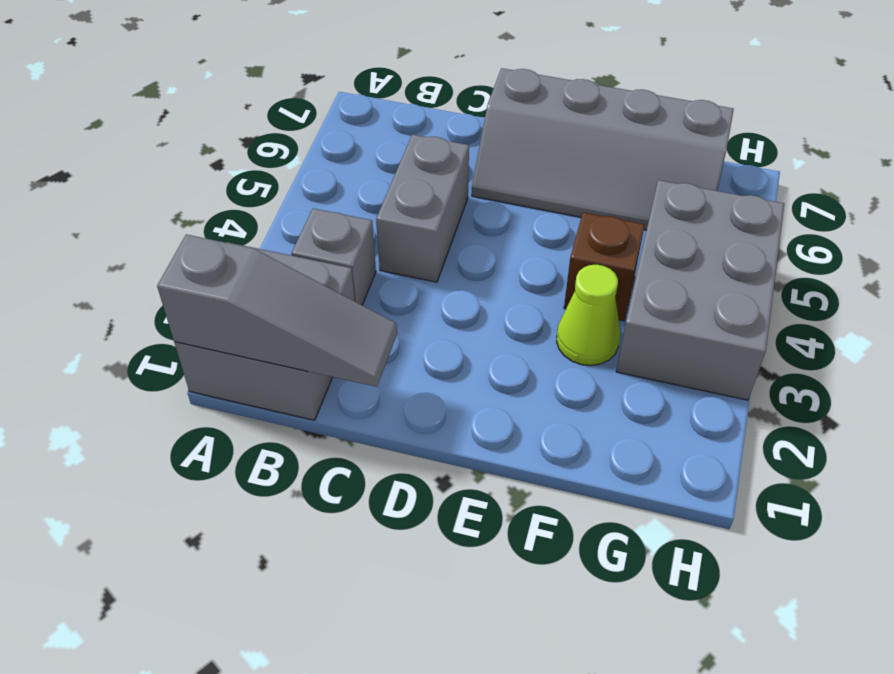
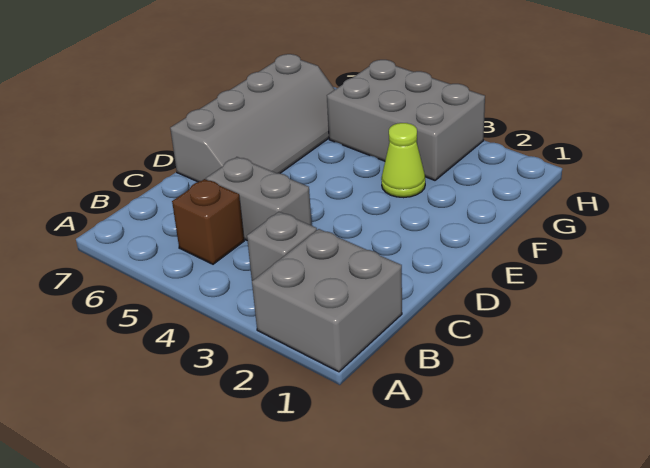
grey 1x3 slope [157,234,397,387] -> none
brown 1x1 brick [564,213,644,321] -> brown 1x1 brick moved to [172,179,244,264]

